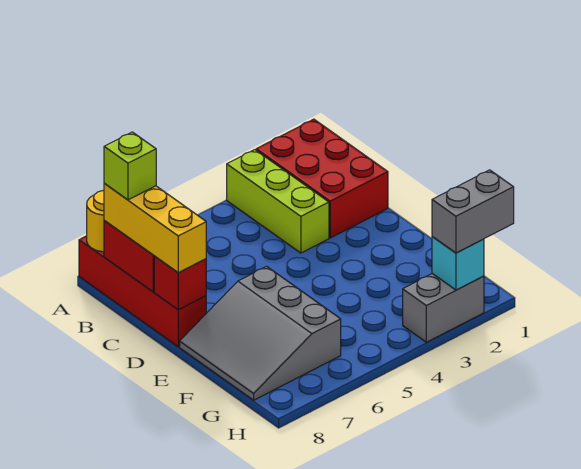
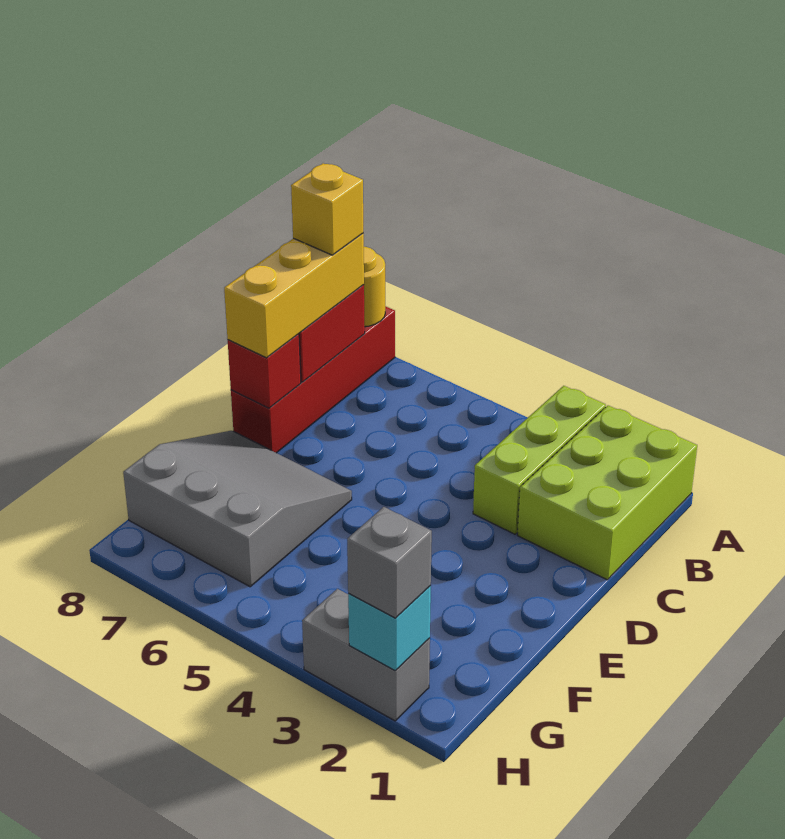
red 2x3 brick [256,119,388,238] -> lime 2x3 brick [517,406,697,580]
lime 1x1 brick [104,132,156,200] -> yellow 1x1 brick [291,163,363,255]
grey 3x3 slope [180,266,341,400] -> grey 3x3 slope turned to [123,431,352,587]
grey 1x2 brick [432,170,514,253] -> grey 1x1 brick [347,507,432,618]

